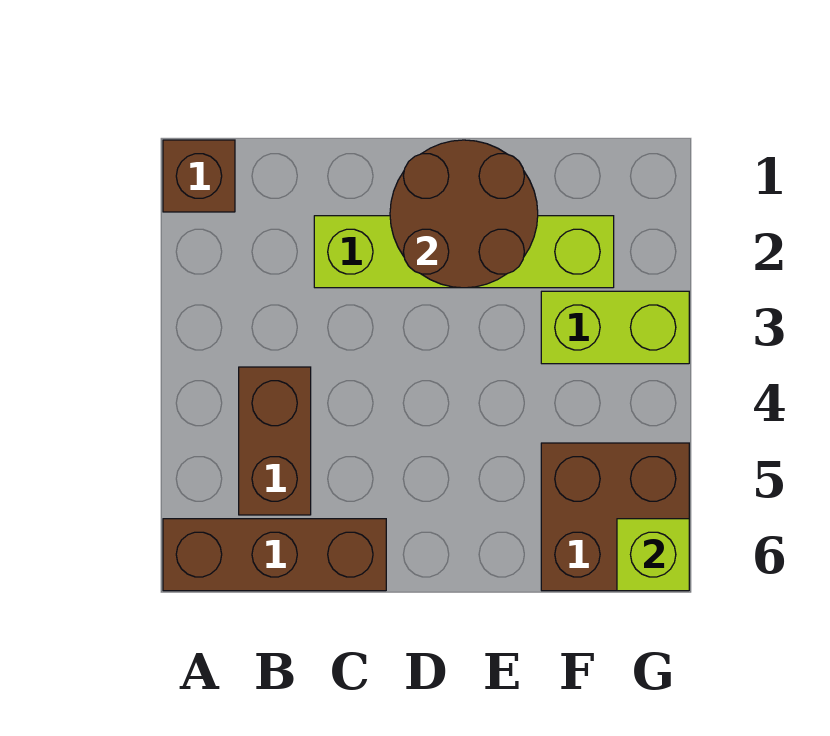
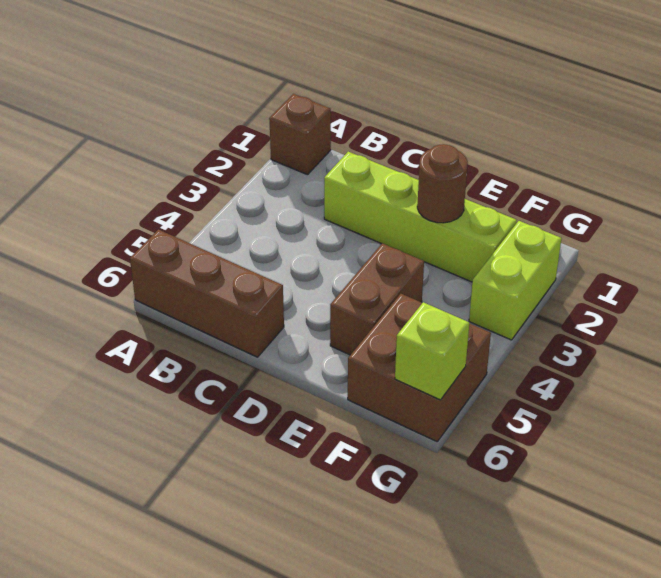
brown 1x2 brick [239,367,311,515] -> brown 1x2 brick moved to [330,243,424,355]
brown 2x2 round brick [390,140,538,288] -> brown 1x1 round brick [417,144,468,223]
lime 1x2 brick [541,291,689,364] -> lime 1x2 brick turned to [469,221,562,340]

